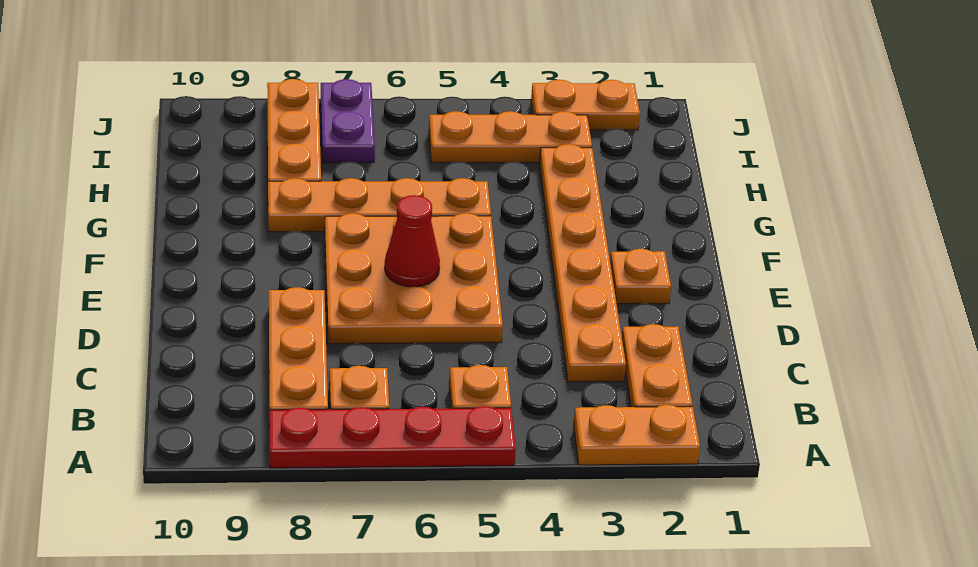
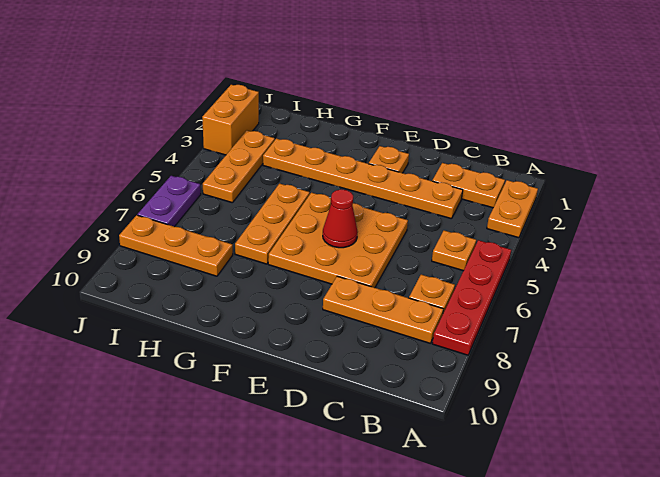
orange 1x4 plate [268,178,491,232] -> orange 1x3 plate [235,183,310,264]
purple 1x2 plate [321,79,375,163] -> purple 1x2 plate turned to [137,176,201,227]
orange 1x2 plate [531,80,640,130] -> orange 1x2 brick [202,85,259,155]

